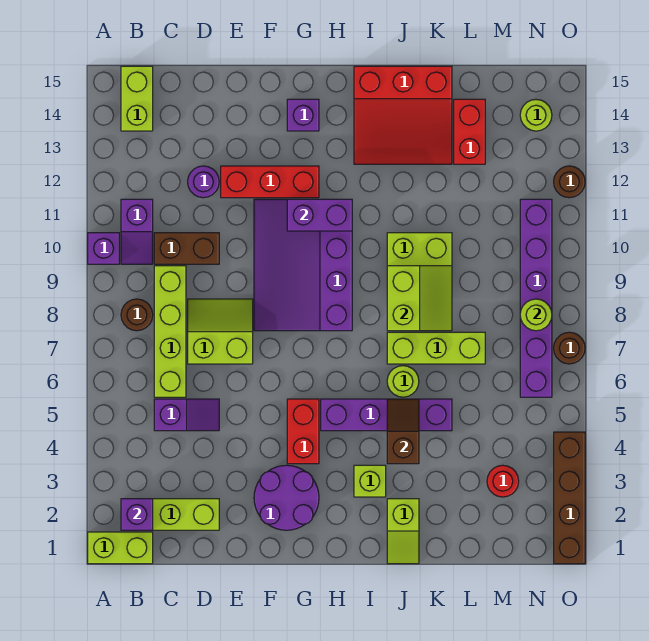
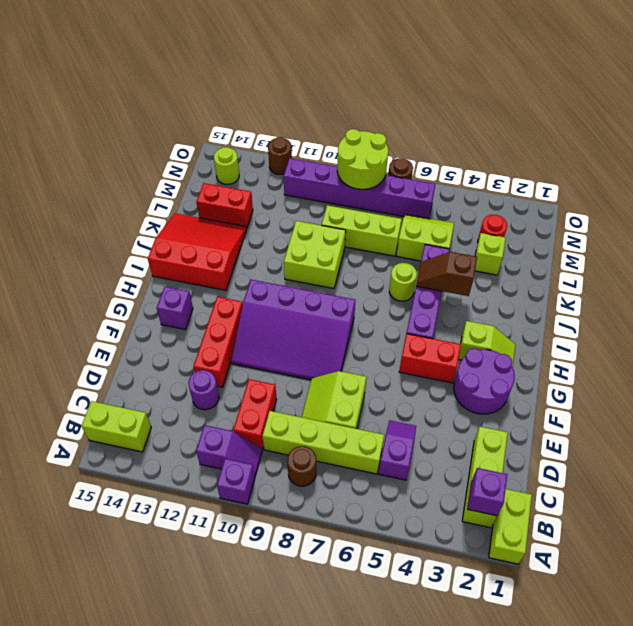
brown 1x2 brick [154,233,219,264] -> red 1x2 brick [233,379,277,450]
purple 1x2 brick [287,199,352,231] -> none
lime 1x1 brick [354,465,386,497] -> lime 1x1 brick moved to [475,233,505,275]
red 3x3 slope [354,66,452,164] -> red 3x3 slope turned to [148,213,247,290]
lime 1x2 slope [387,499,419,564] -> lime 1x2 slope moved to [459,321,515,367]
lime 1x3 brick [387,332,485,364] -> lime 1x3 brick turned to [322,205,402,256]
lime 2x2 slope [387,266,452,331] -> lime 2x2 slope moved to [396,214,454,261]
lime 1x1 round brick [520,299,552,331] -> lime 2x2 round brick [337,129,388,189]
brown 1x4 brick [554,432,585,564] -> none

